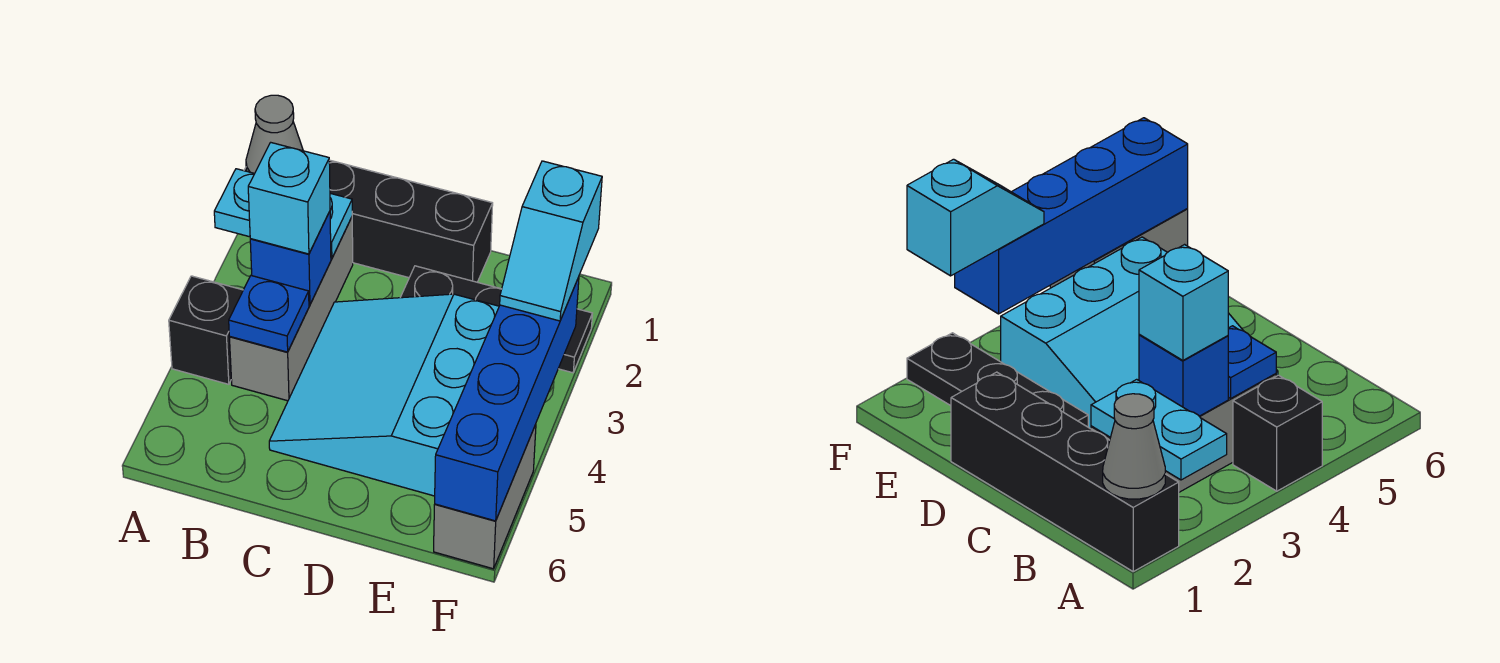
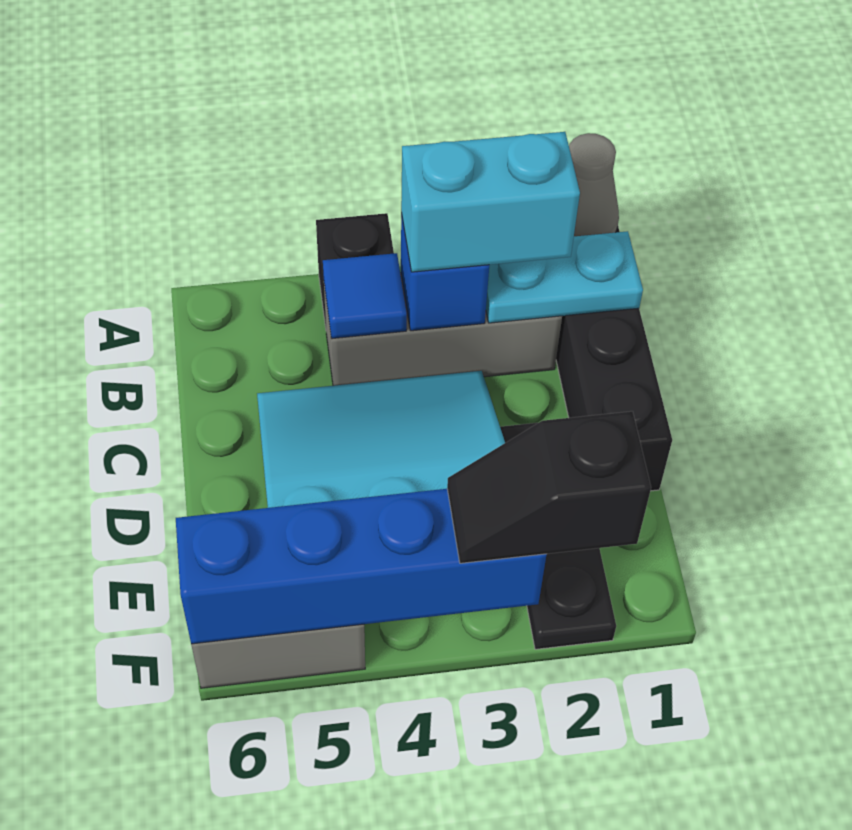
cyan 1x2 plate [214,169,352,259] -> cyan 1x2 plate turned to [486,231,643,323]
cyan 1x1 brick [248,142,330,254] -> cyan 1x2 brick [401,132,580,272]
blue 1x1 plate [229,276,309,352] -> blue 1x1 tile [323,253,407,339]
cyan 1x2 slope [500,161,602,321] -> black 1x2 slope [447,411,651,563]

